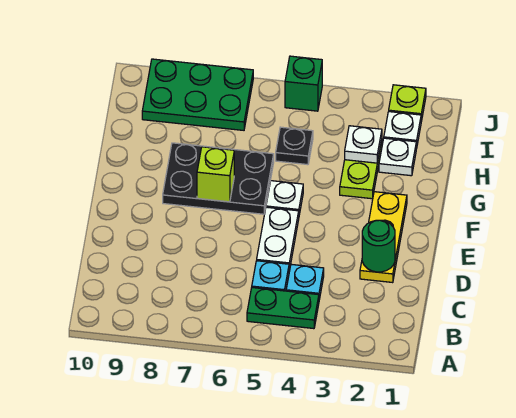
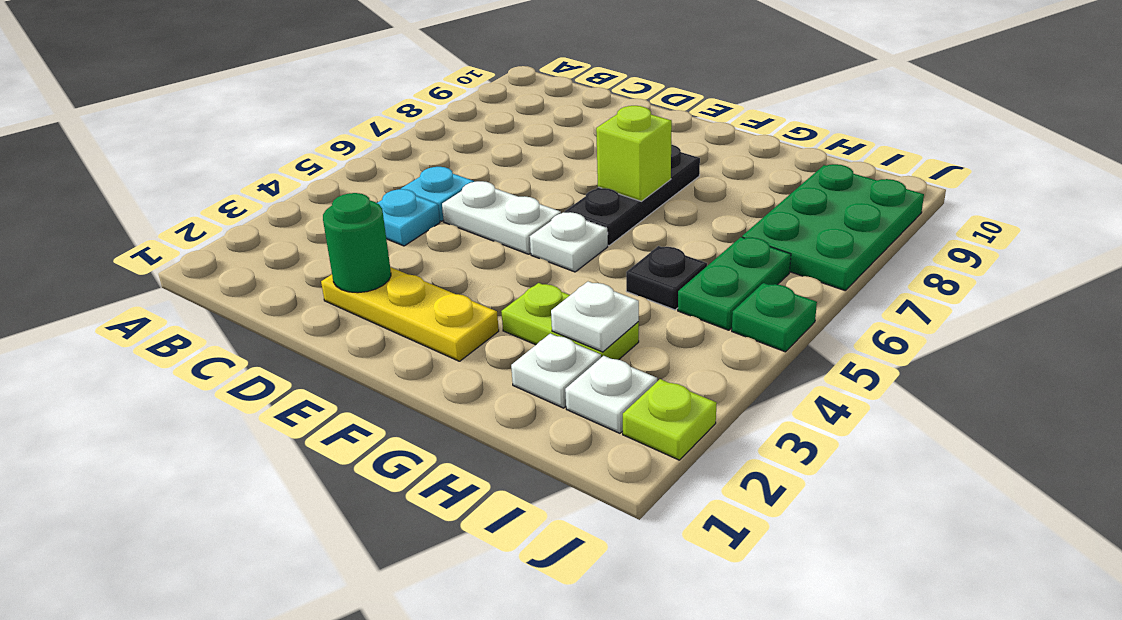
green 1x2 plate [247,288,319,329] -> green 1x2 plate moved to [678,237,791,330]
black 2x3 plate [163,143,274,214] -> black 1x3 plate [565,145,700,245]
green 1x1 brick [285,56,322,111] -> green 1x1 plate [732,283,817,352]

